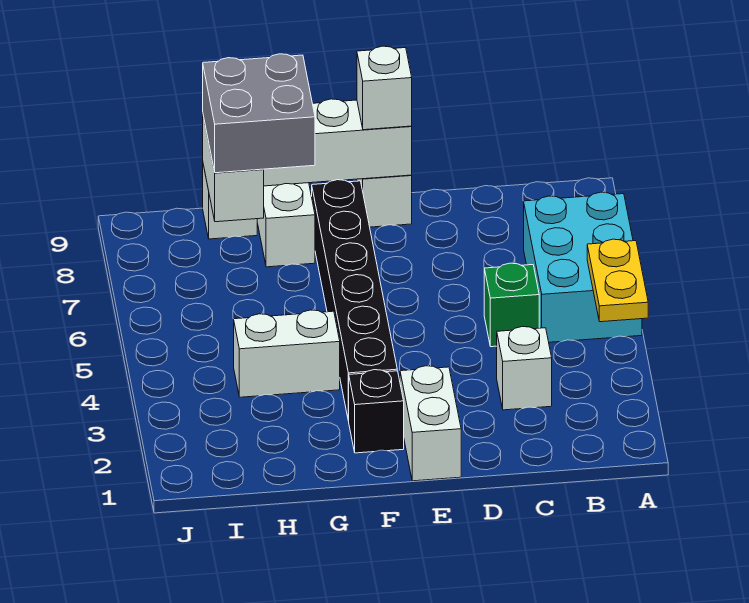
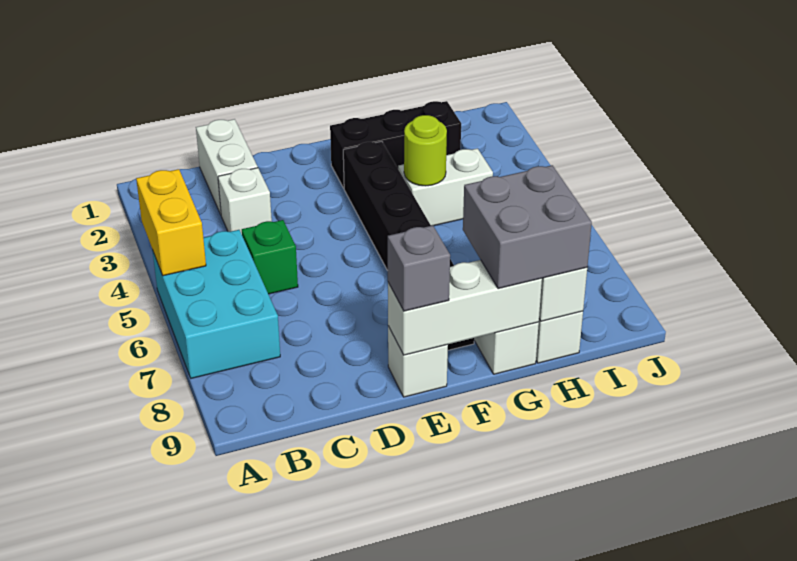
yellow 1x2 plate [587,239,648,322] -> yellow 1x2 brick [136,169,206,276]
white 1x2 brick [400,366,461,481] -> white 1x2 brick moved to [196,119,258,214]
white 1x1 brick [357,46,412,130] -> grey 1x1 brick [388,225,450,311]
black 1x1 brick [349,370,404,453] -> black 1x3 brick [330,101,461,188]
none -> lime 1x1 round brick [404,115,447,186]

